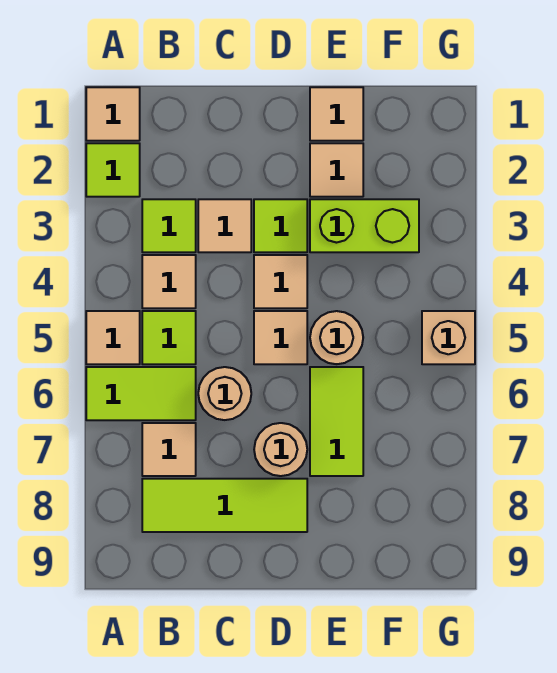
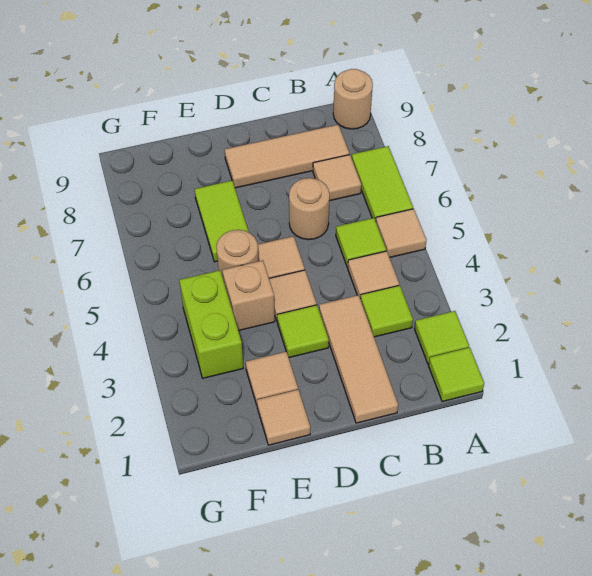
tan 1x1 tile [86,87,140,141] -> lime 1x1 tile [428,347,484,402]
lime 1x2 tile [86,367,196,420] -> lime 1x2 tile turned to [352,146,413,221]
lime 1x3 tile [142,479,307,532] -> tan 1x3 tile [225,125,349,188]
tan 1x1 tile [198,199,251,252] -> tan 1x3 tile [319,295,398,423]
tan 1x1 round brick [254,423,307,476] -> tan 1x1 round brick moved to [333,69,373,129]
lime 1x2 brick [310,199,419,252] -> lime 1x2 brick turned to [179,270,243,378]
tan 1x1 brick [422,311,475,364] -> tan 1x1 brick moved to [223,260,275,331]

